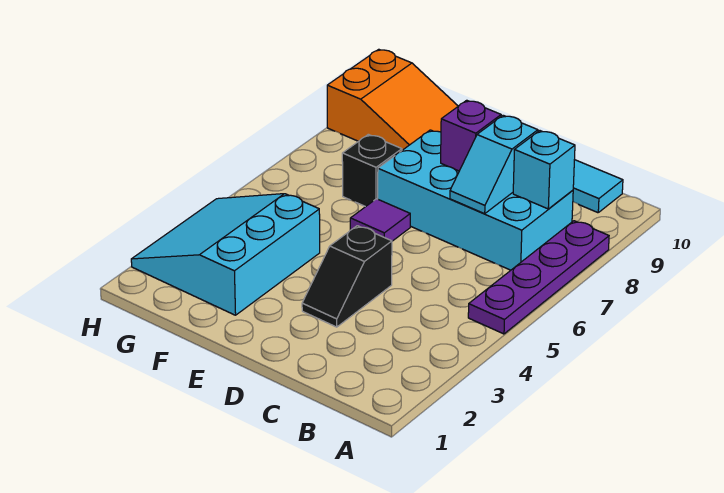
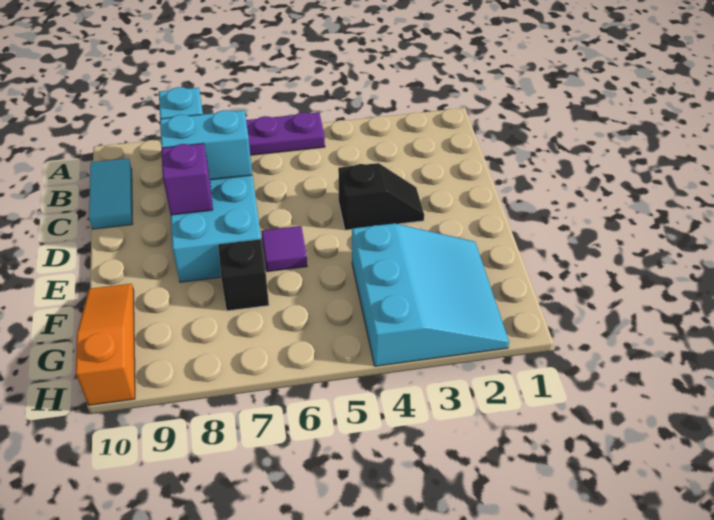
cyan 1x2 slope [450,115,538,214] -> cyan 1x2 brick [160,110,252,180]
cyan 3x3 slope [131,194,320,315] -> cyan 3x3 slope turned to [352,223,509,366]
orange 2x3 slope [327,49,458,150] -> orange 1x3 slope [76,284,135,405]

